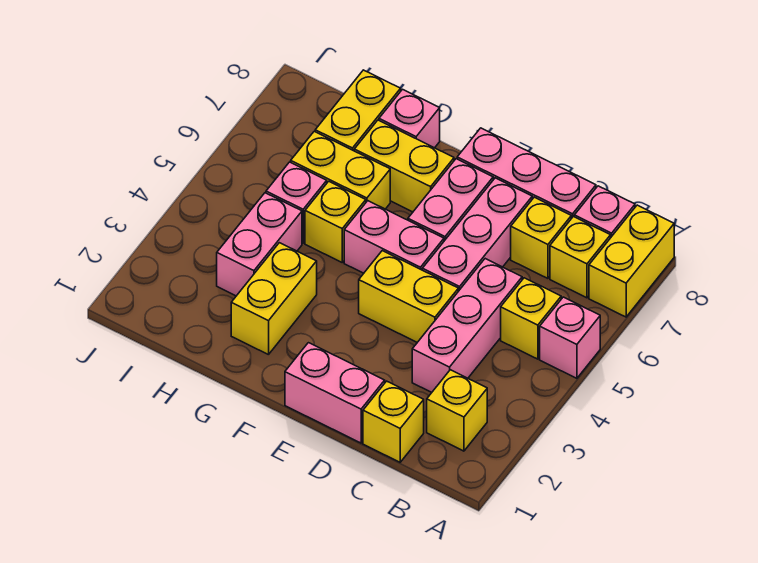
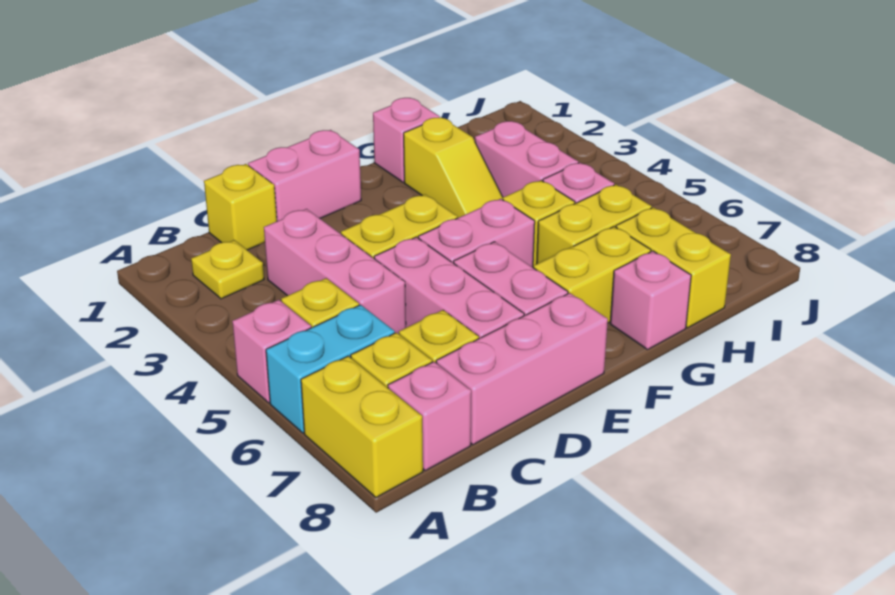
none -> cyan 1x2 brick [266,305,395,433]
yellow 1x1 brick [427,370,487,451] -> yellow 1x1 plate [191,240,264,299]
none -> pink 1x1 brick [373,98,440,182]
yellow 1x2 brick [231,243,317,355] -> yellow 1x2 slope [404,117,503,218]

